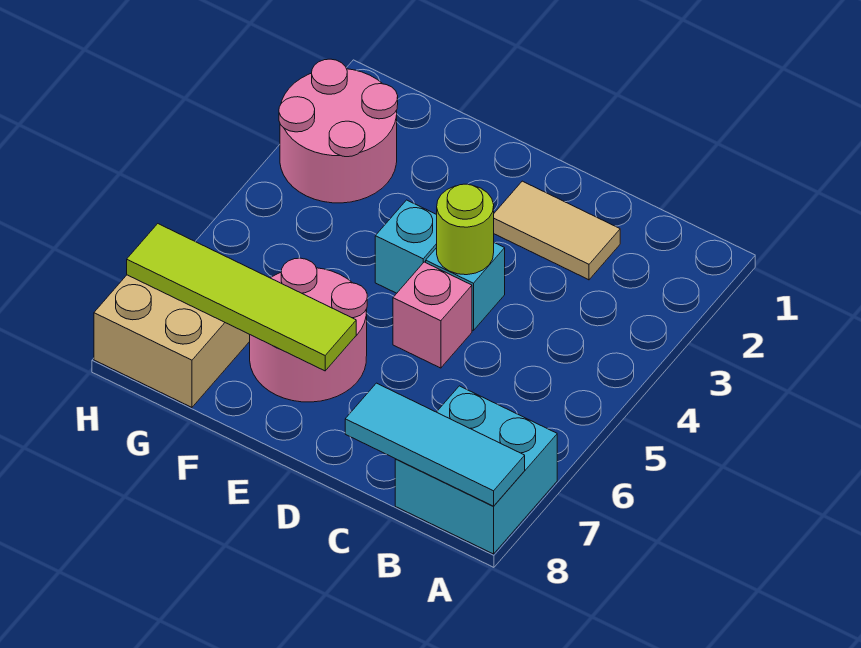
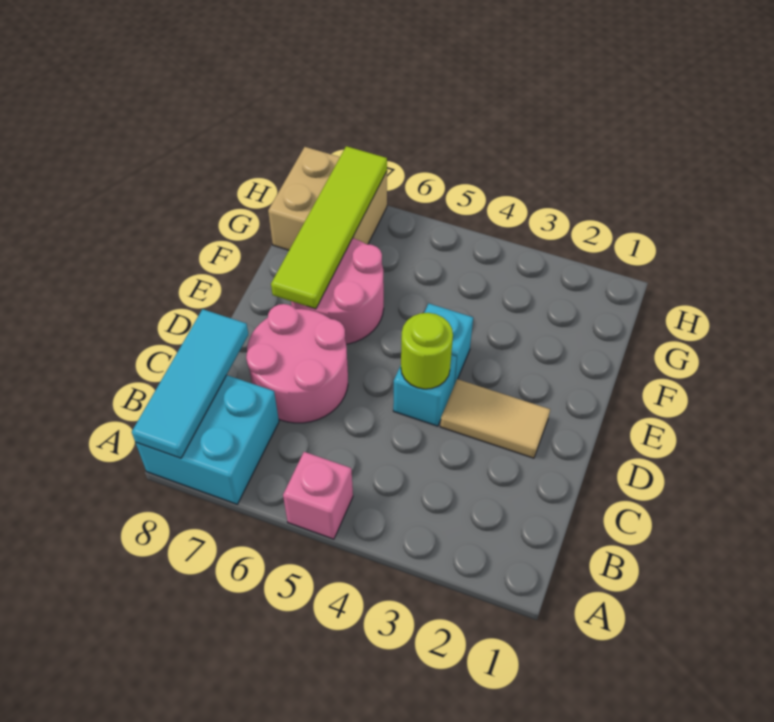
tan 1x2 tile [494,181,620,280] -> tan 1x2 tile turned to [440,379,550,458]
pink 1x1 brick [393,262,472,368] -> pink 1x1 brick moved to [283,452,353,539]
pink 2x2 round brick [279,59,398,203] -> pink 2x2 round brick moved to [246,304,348,423]

